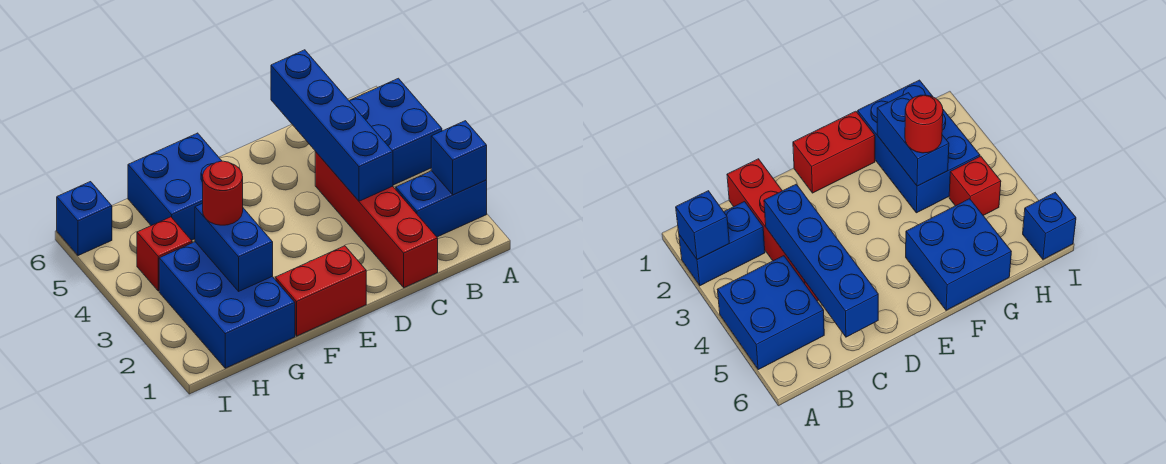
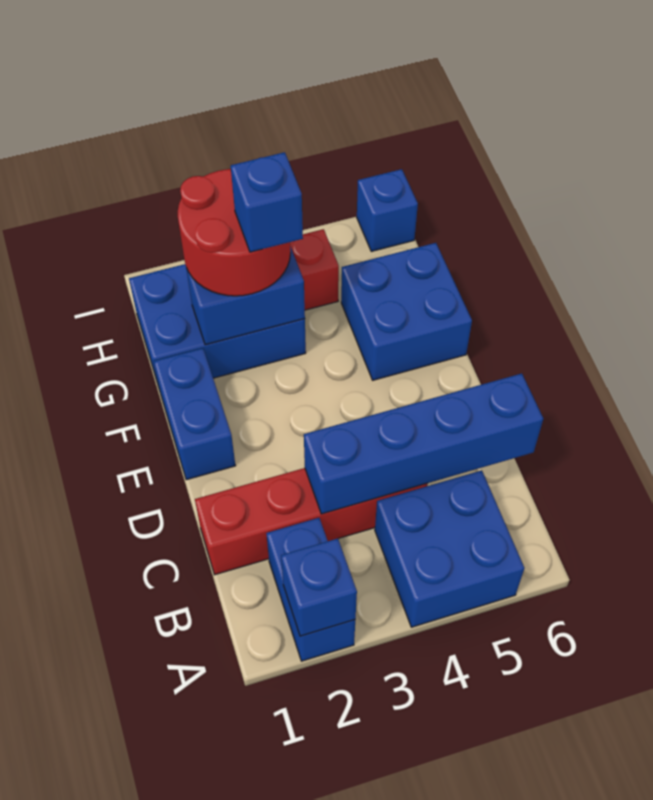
red 1x2 brick [275,246,366,336] -> blue 1x2 brick [154,348,235,480]
red 1x1 round brick [203,161,243,225] -> red 2x2 round brick [178,169,290,296]
none -> blue 1x1 brick [231,152,303,252]

